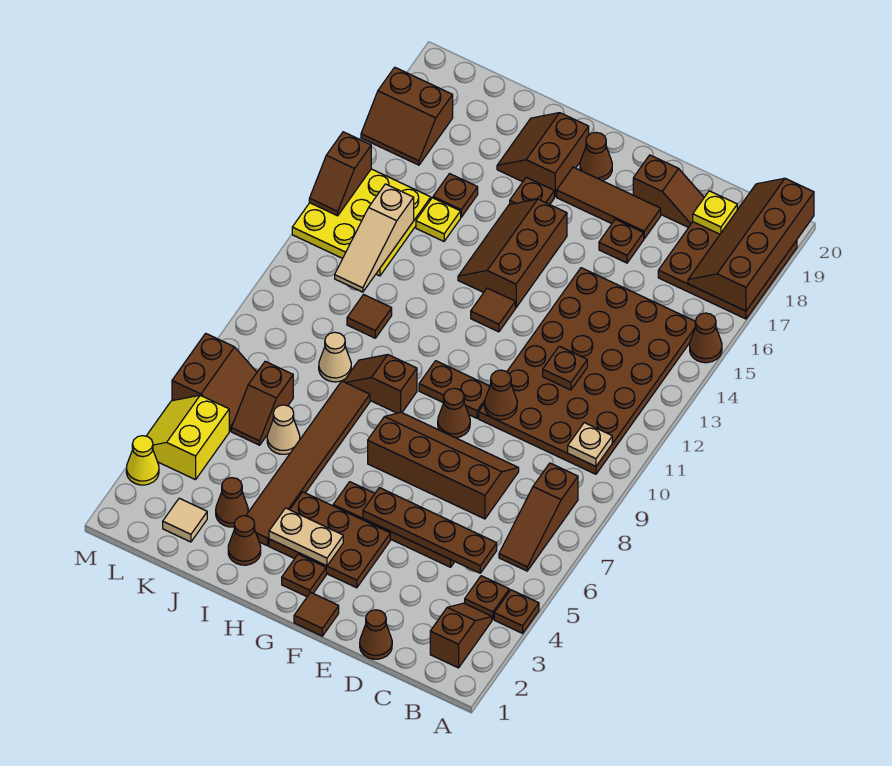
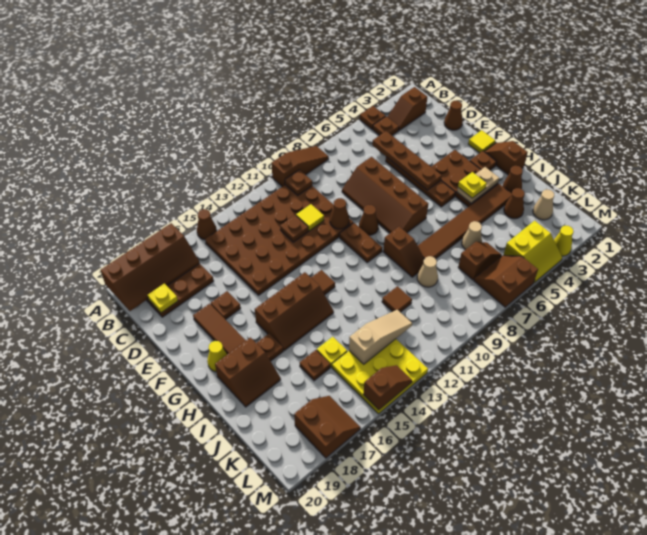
brown 1x3 slope [499,463,578,571] -> brown 1x3 slope moved to [271,146,329,187]
tan 1x1 plate [568,423,612,466] -> brown 1x1 plate [285,170,312,195]
none -> yellow 1x1 tile [296,204,324,231]
brown 1x2 slope [633,155,704,228] -> brown 1x2 slope moved to [484,141,528,175]
brown 1x1 tile [294,592,339,636] -> yellow 1x1 tile [468,130,495,153]
tan 1x2 plate [269,508,343,566] -> tan 1x2 plate turned to [457,167,499,203]
brown 1x1 cone [580,132,612,181] -> yellow 1x1 cone [207,341,227,372]
none -> yellow 1x1 plate [458,172,487,198]
tan 1x1 tile [163,498,207,542] -> tan 1x1 cone [533,190,554,220]

